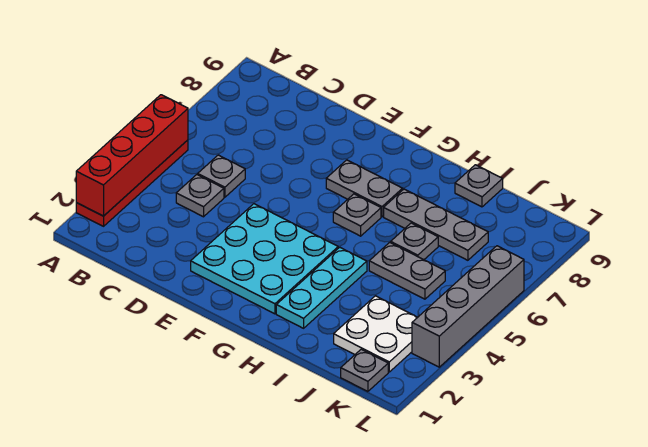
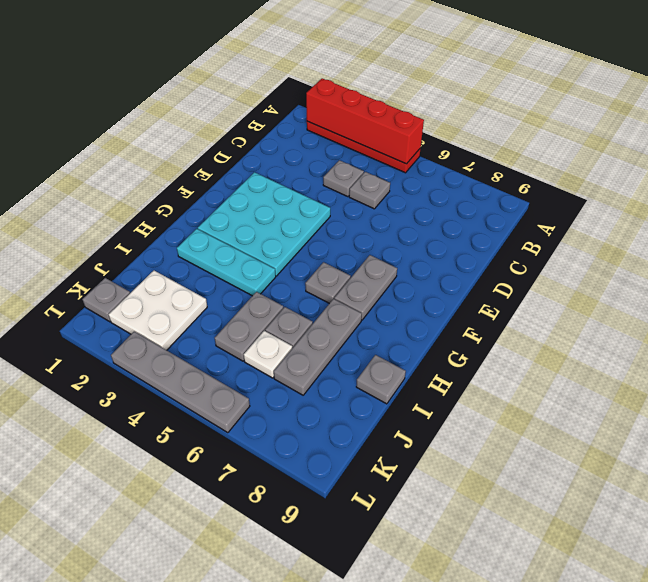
none -> white 1x1 plate [244,331,292,378]
grey 1x4 brick [412,246,524,367] -> grey 1x4 plate [111,332,250,433]

